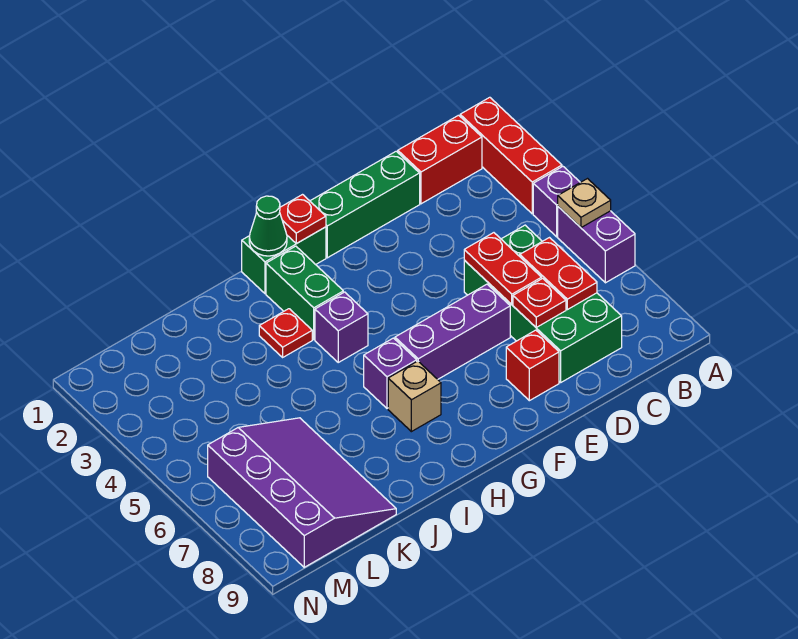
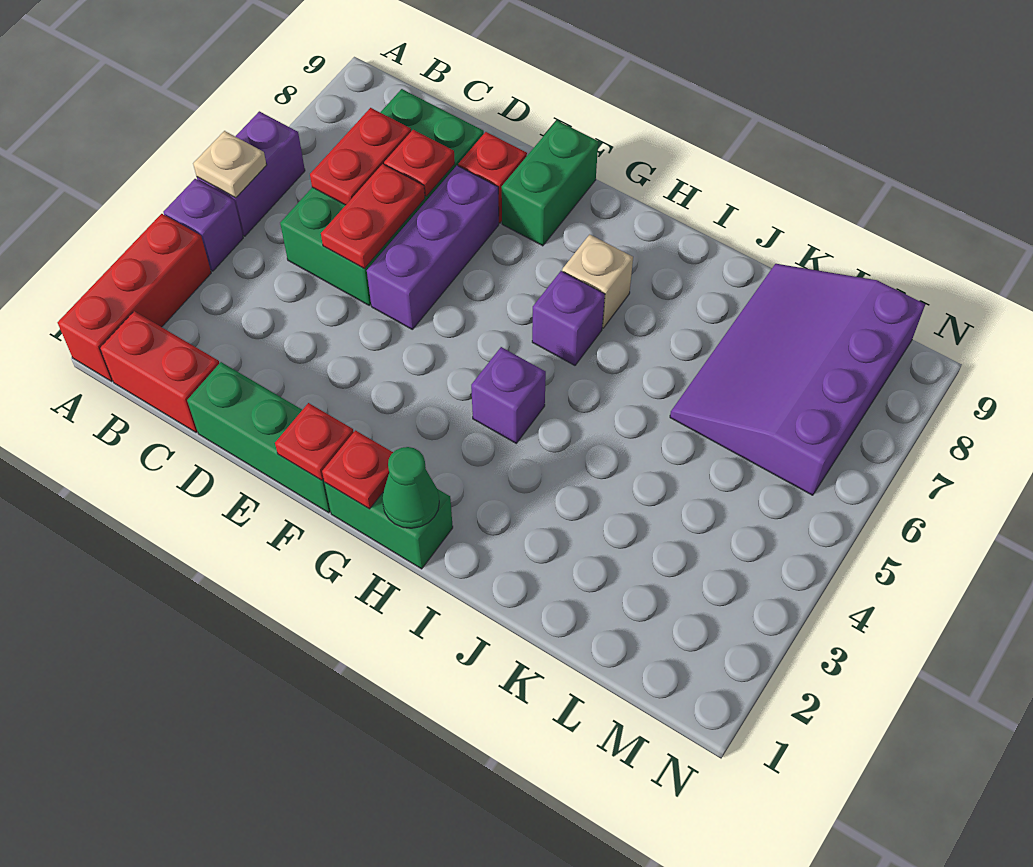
purple 1x3 brick [395,284,510,379] -> purple 1x3 brick turned to [367,166,499,329]
green 1x2 brick [266,246,343,339] -> green 1x2 brick moved to [502,121,598,246]
red 1x1 plate [259,309,312,357] -> red 1x1 plate moved to [275,403,353,480]

